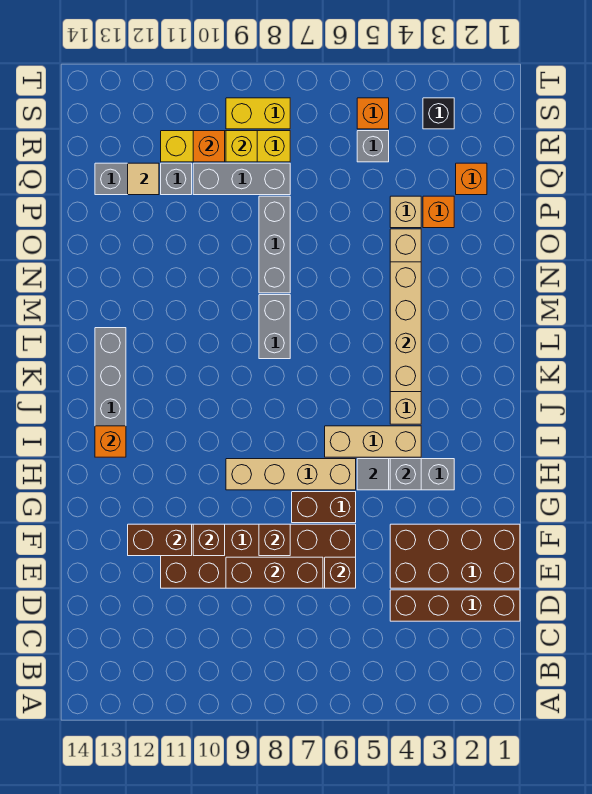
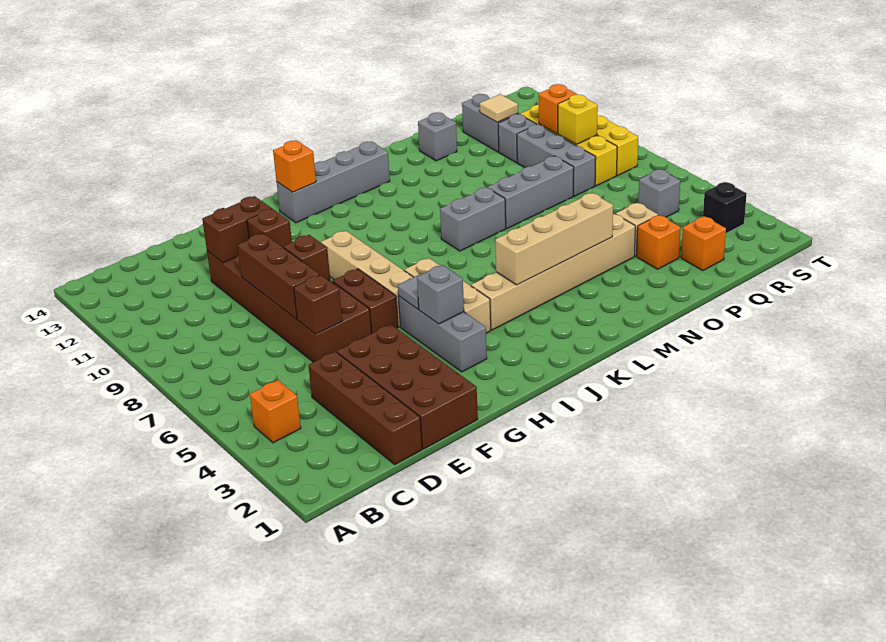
brown 1x2 brick [128,524,192,556] -> brown 1x2 brick turned to [202,196,272,263]
none -> grey 1x1 brick [418,113,457,161]
orange 1x1 brick [357,98,389,129] -> orange 1x1 brick moved to [250,380,301,443]

